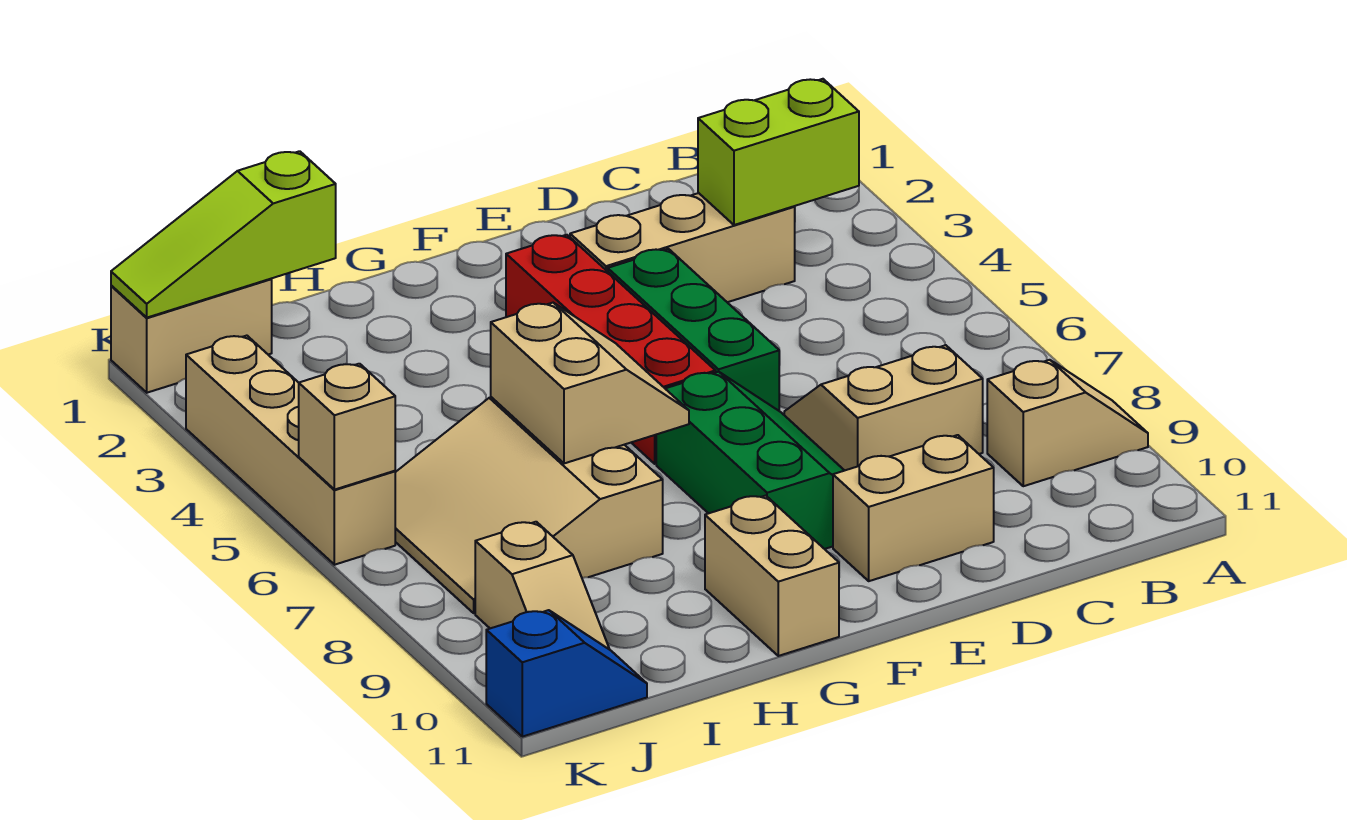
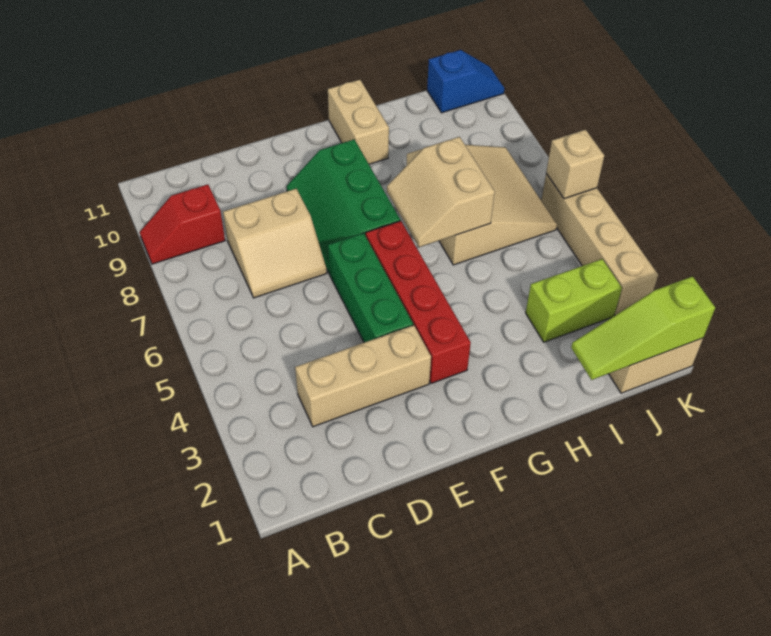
tan 1x2 slope [987,360,1148,486] -> red 1x2 slope [140,184,225,264]
lime 1x2 brick [698,79,859,225] -> lime 1x2 brick moved to [526,259,622,342]
tan 1x2 brick [833,435,994,581] -> none
lime 1x3 slope [111,151,336,318] -> lime 1x3 slope turned to [571,276,715,380]
tan 1x2 slope [475,522,609,649] -> none
blue 1x2 slope [486,610,647,737] -> blue 1x2 slope turned to [427,50,504,113]

